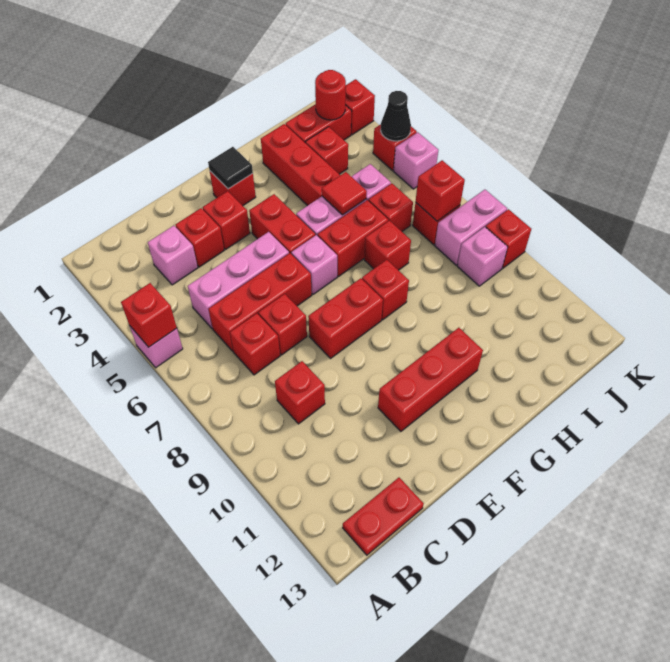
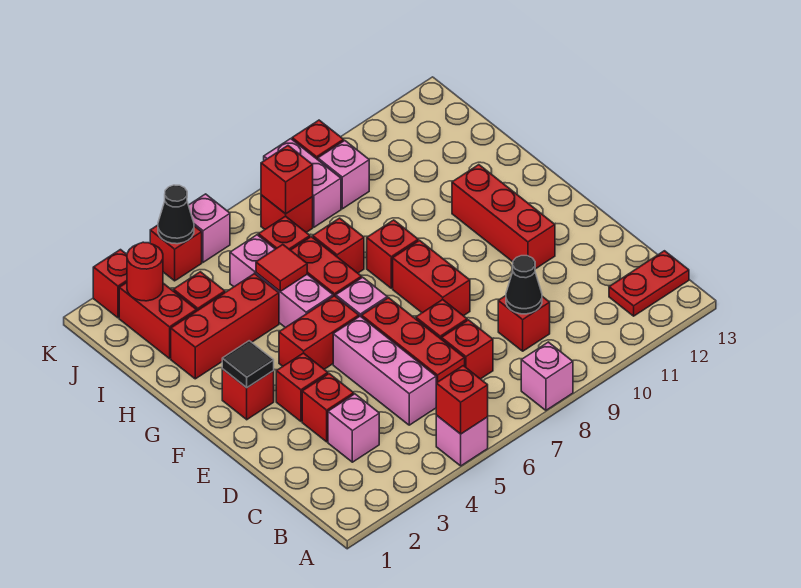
none -> pink 1x1 brick [521,342,573,410]
red 1x2 plate [343,478,424,555] -> red 1x2 plate turned to [609,251,689,316]
none -> black 1x1 cone [506,256,542,314]

